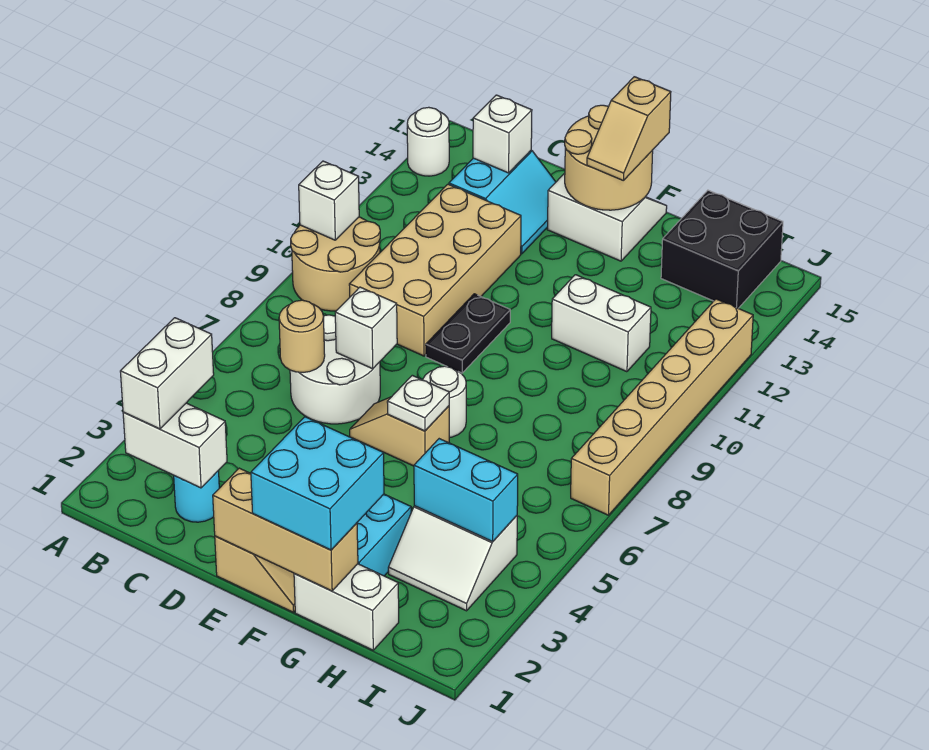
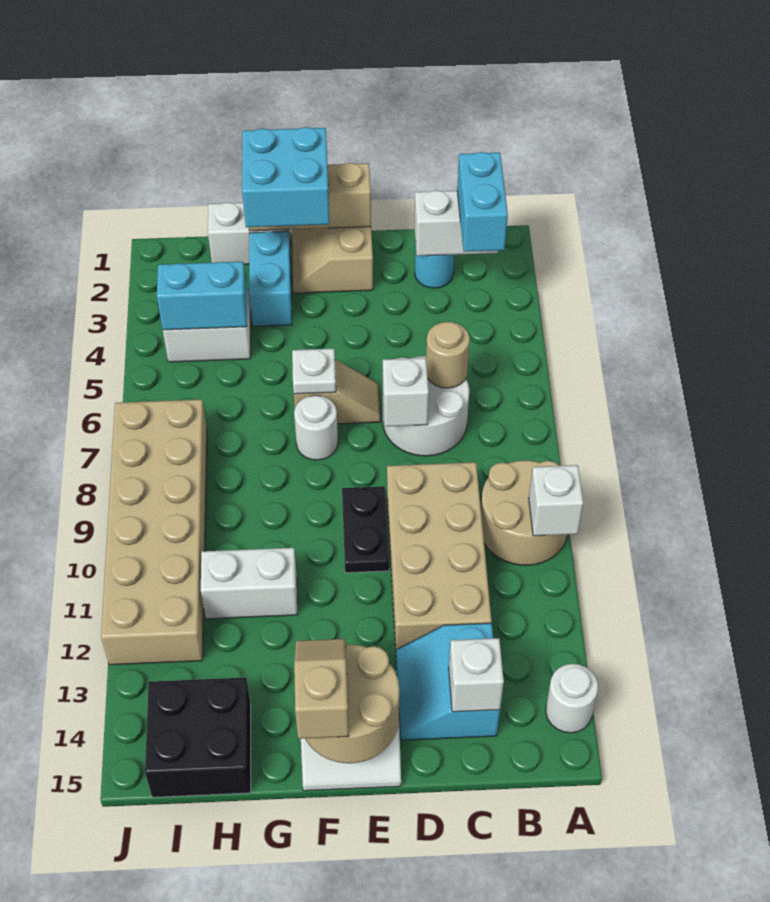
white 1x2 brick [120,318,214,429] -> cyan 1x2 brick [457,152,508,252]
tan 1x6 brick [571,299,753,515] -> tan 2x6 brick [101,399,207,665]

